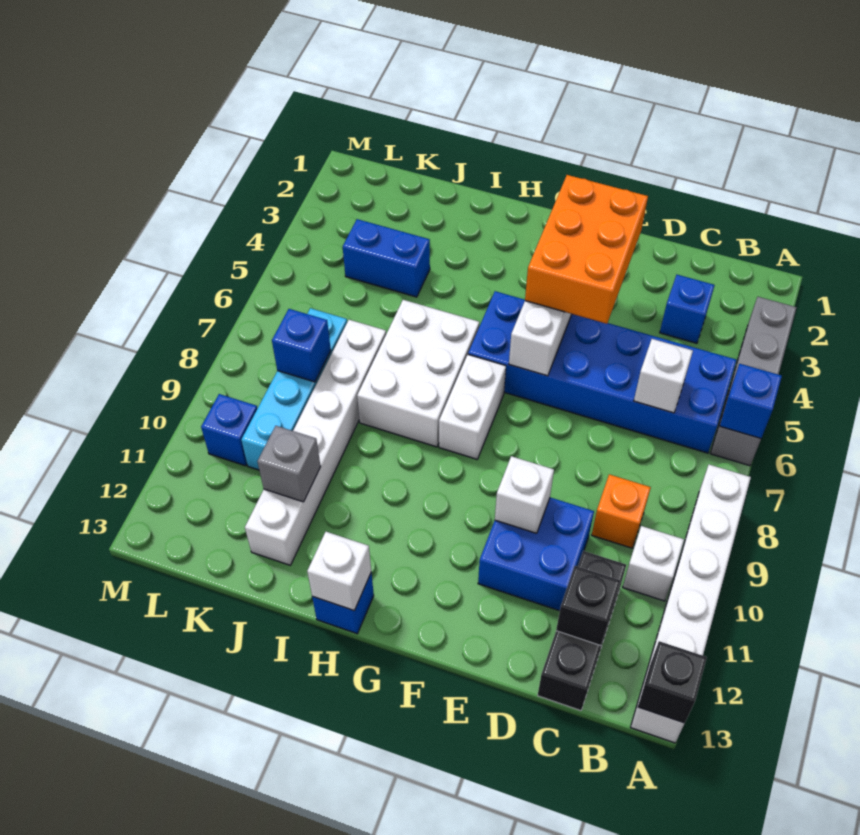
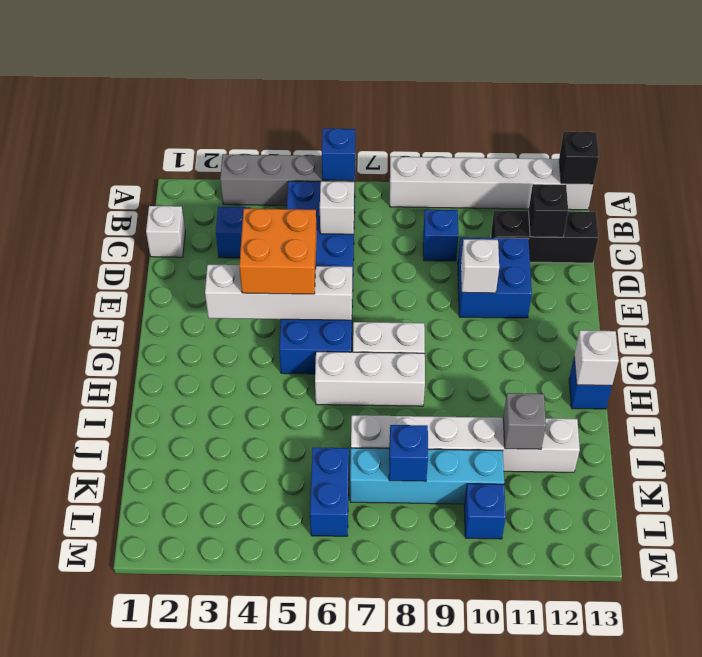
white 1x1 brick [623,526,684,601] -> white 1x1 brick moved to [146,206,185,257]
orange 1x1 brick [592,474,651,548] -> blue 1x1 brick [423,210,458,261]
orange 2x3 brick [525,175,648,324] -> orange 2x2 brick [239,209,317,294]
white 2x3 brick [357,300,479,447] -> white 1x3 brick [315,352,425,406]
blue 1x2 brick [343,219,430,297] -> blue 1x2 brick moved to [310,448,349,536]

